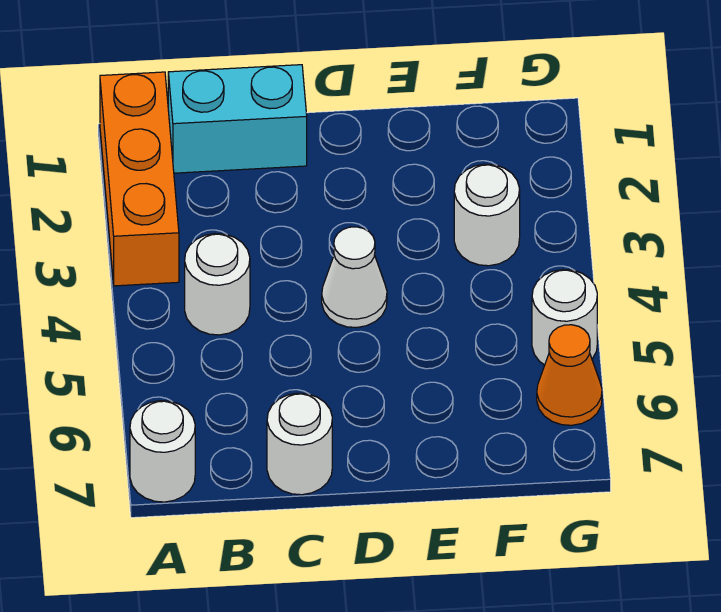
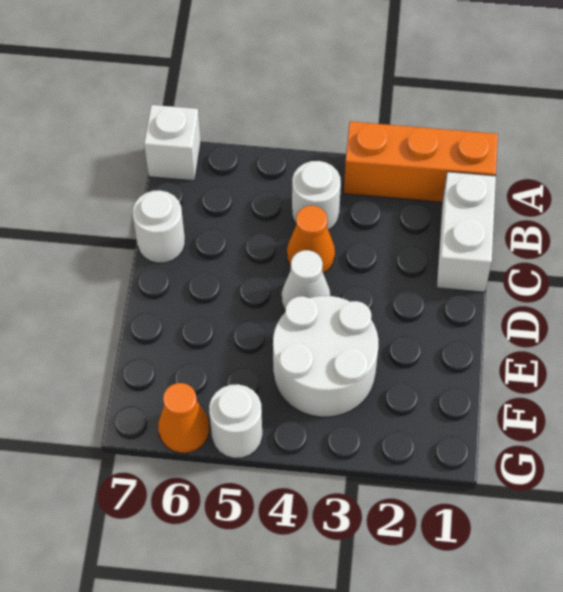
white 1x1 round brick [130,401,195,502] -> white 1x1 brick [144,105,201,181]
cyan 1x2 brick [168,65,307,173] -> white 1x2 brick [436,172,496,292]
none -> orange 1x1 cone [287,206,335,274]
white 1x1 round brick [454,164,520,266] -> white 2x2 round brick [273,296,378,417]

